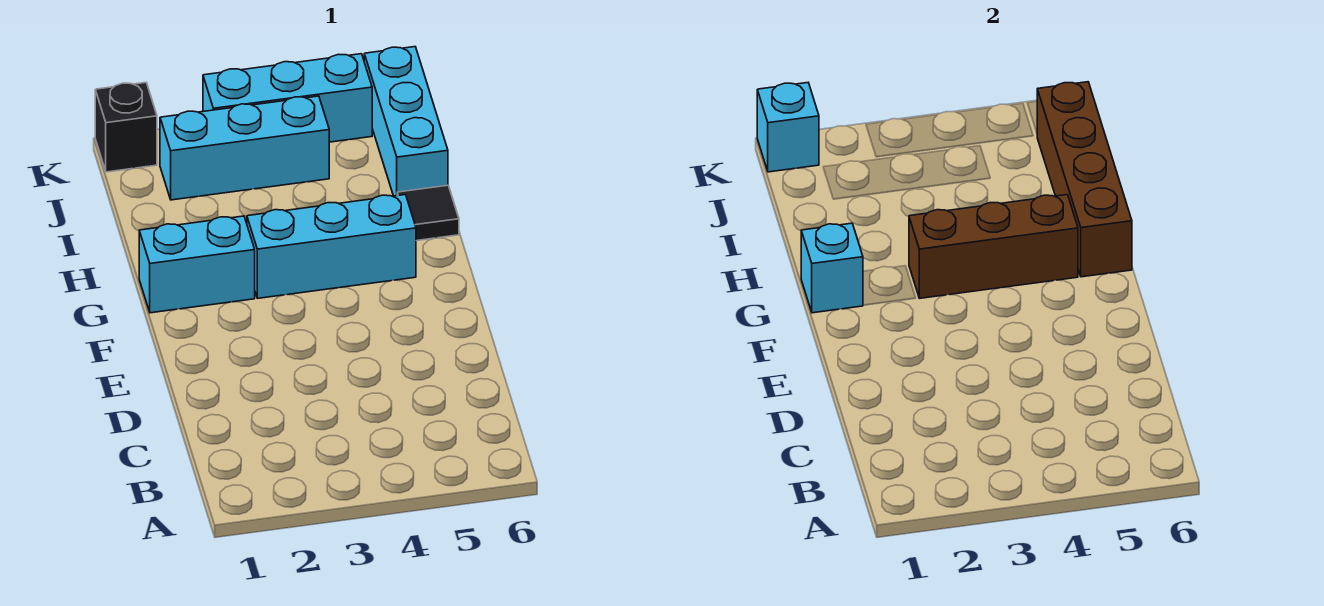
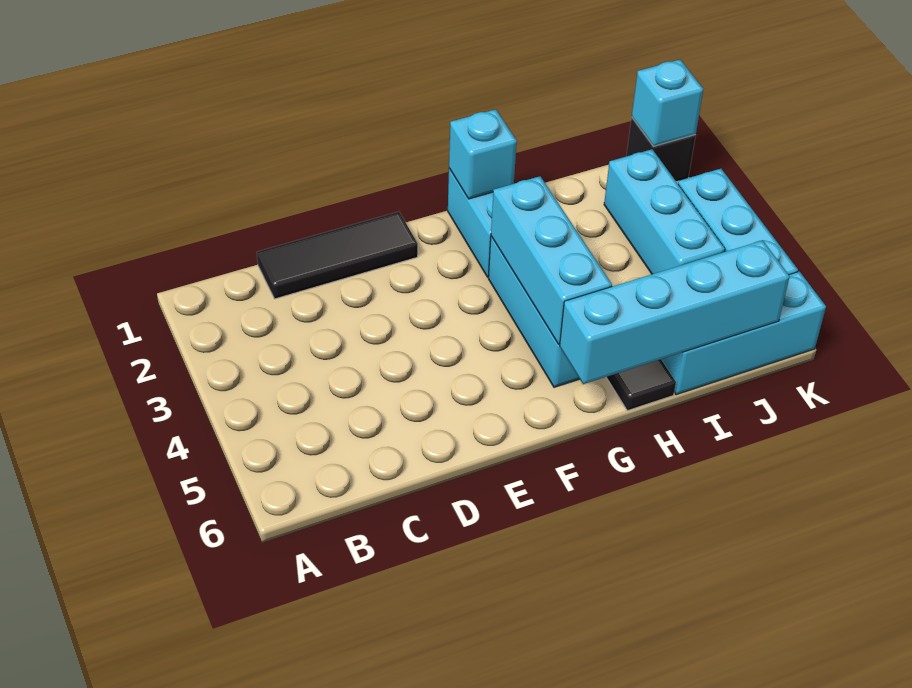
none -> black 1x3 tile [257,212,418,299]
brown 1x3 brick [909,195,1078,298] -> cyan 1x3 brick [491,176,612,344]
brown 1x4 brick [1037,82,1132,277] -> cyan 1x4 brick [560,240,790,384]

